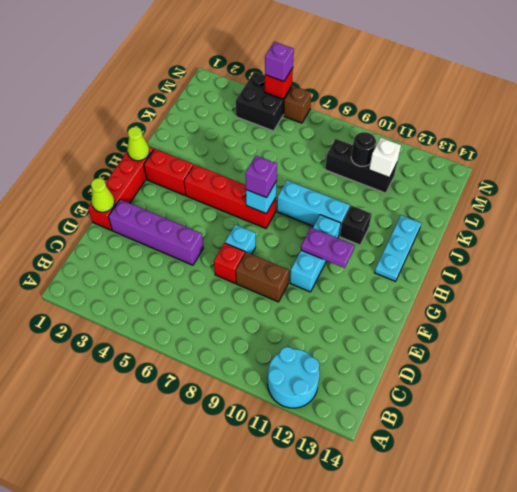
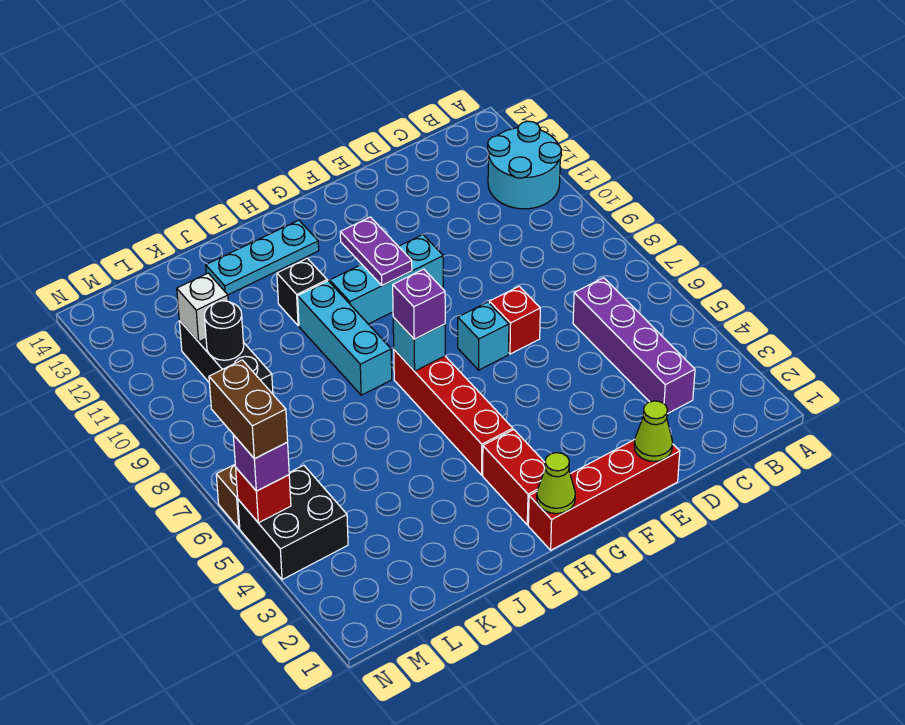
purple 1x4 brick [108,199,203,265] -> purple 1x4 brick moved to [573,278,695,414]
brown 1x2 brick [236,252,289,302] -> brown 1x2 brick moved to [209,360,288,459]

